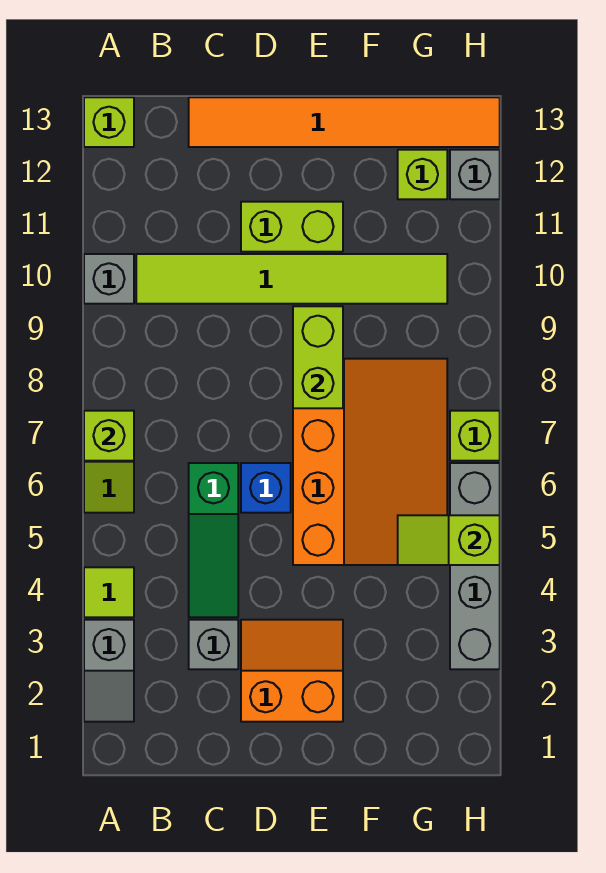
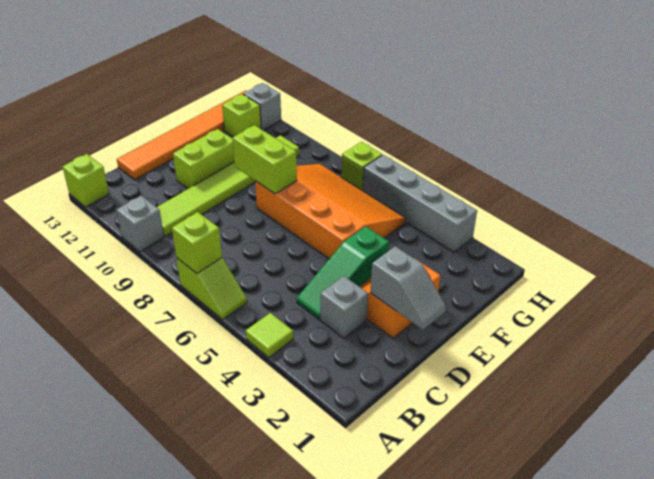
grey 1x2 slope [84,620,134,722] -> grey 1x2 slope moved to [371,246,446,330]
green 1x3 slope [189,463,238,617] -> green 1x3 slope turned to [297,226,389,320]
blue 1x1 brick [241,463,291,513] -> none
lime 1x2 slope [398,515,500,565] -> none

